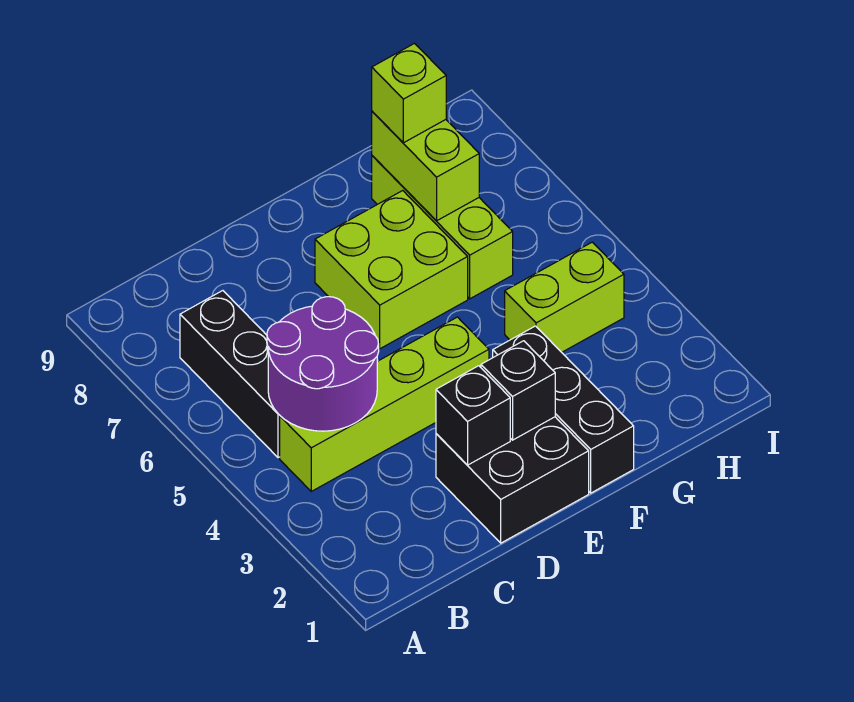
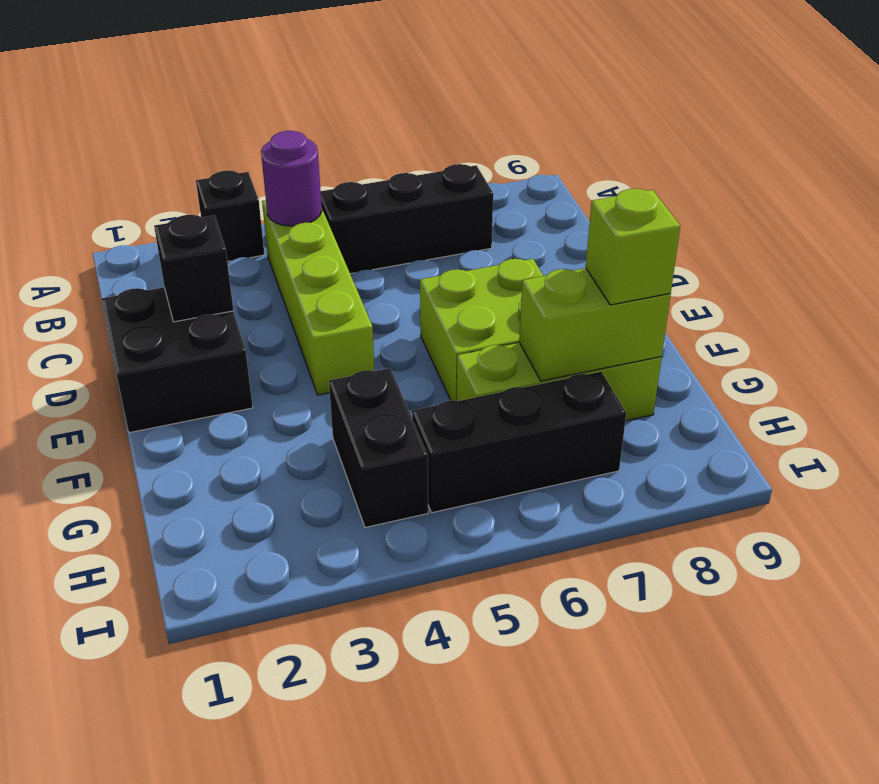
purple 2x2 round brick [267,297,379,431] -> purple 1x1 round brick [261,131,322,226]
black 1x1 brick [481,341,555,440] -> black 1x1 brick moved to [196,171,265,262]
black 1x3 brick [493,326,634,493] -> black 1x3 brick moved to [412,372,626,513]
lime 1x2 brick [505,242,624,352] -> black 1x2 brick [329,368,428,527]

